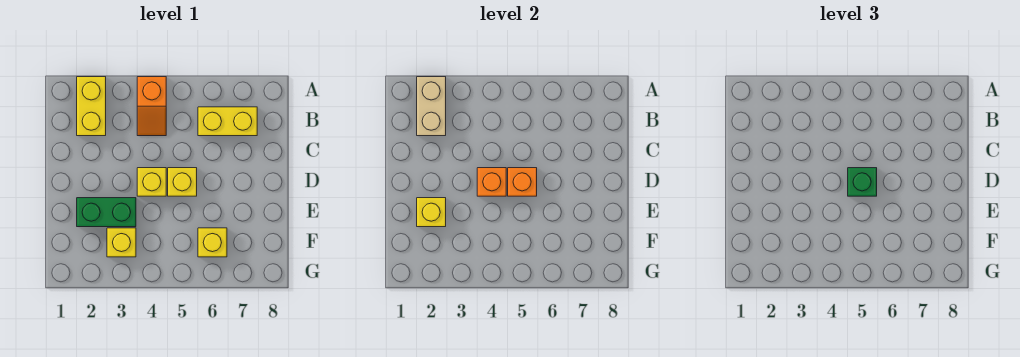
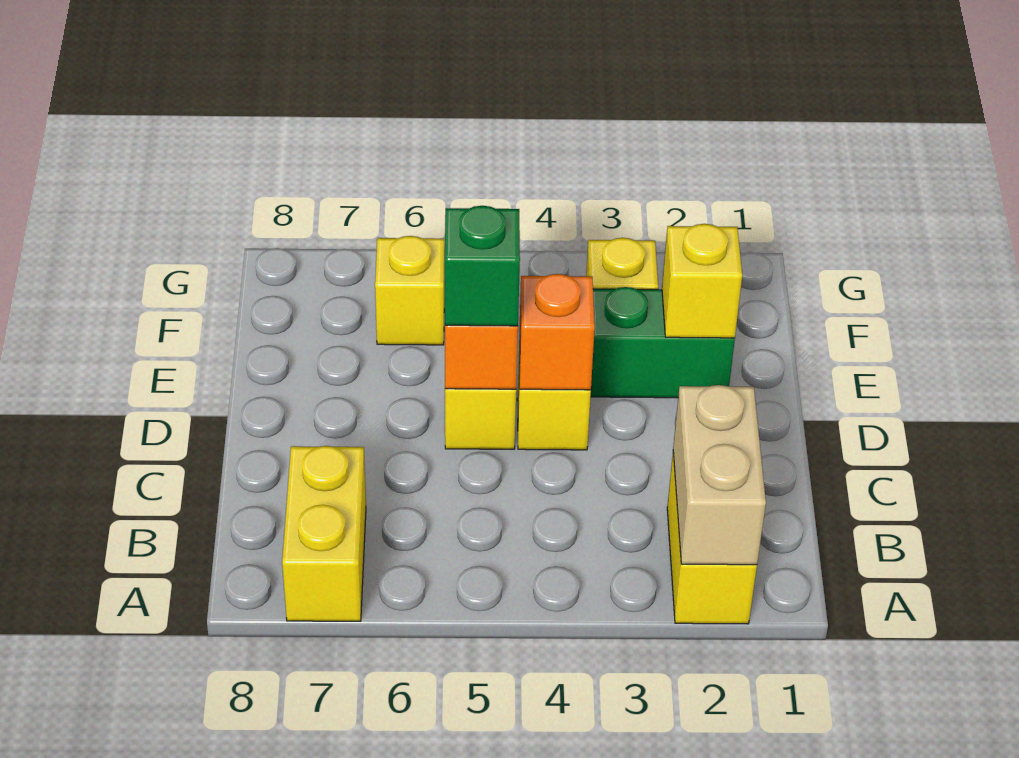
orange 1x2 slope [137,77,166,136] -> none
yellow 1x2 brick [198,107,257,136] -> yellow 1x2 brick turned to [282,446,366,621]

